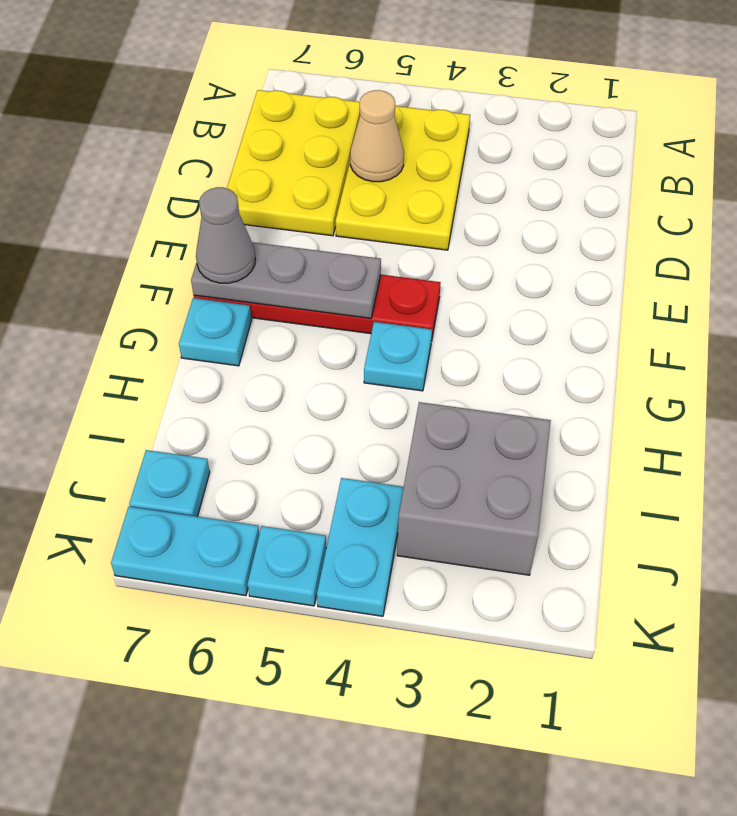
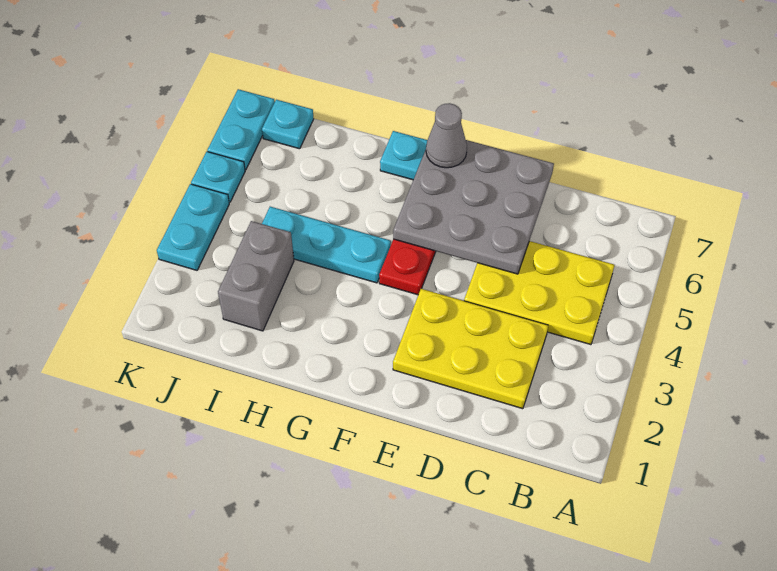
yellow 2x3 plate [227,90,360,236] -> yellow 2x3 plate moved to [393,289,549,409]
tan 1x1 cone [350,90,404,182] -> none
grey 1x3 plate [191,242,381,318] -> grey 3x3 plate [393,140,554,274]
cyan 1x1 plate [364,322,432,391] -> cyan 1x3 plate [262,207,391,283]
grey 2x2 brick [397,402,551,575] -> grey 1x2 brick [218,221,294,331]
cyan 1x2 plate [317,478,404,616] -> cyan 1x2 plate turned to [157,184,229,270]

